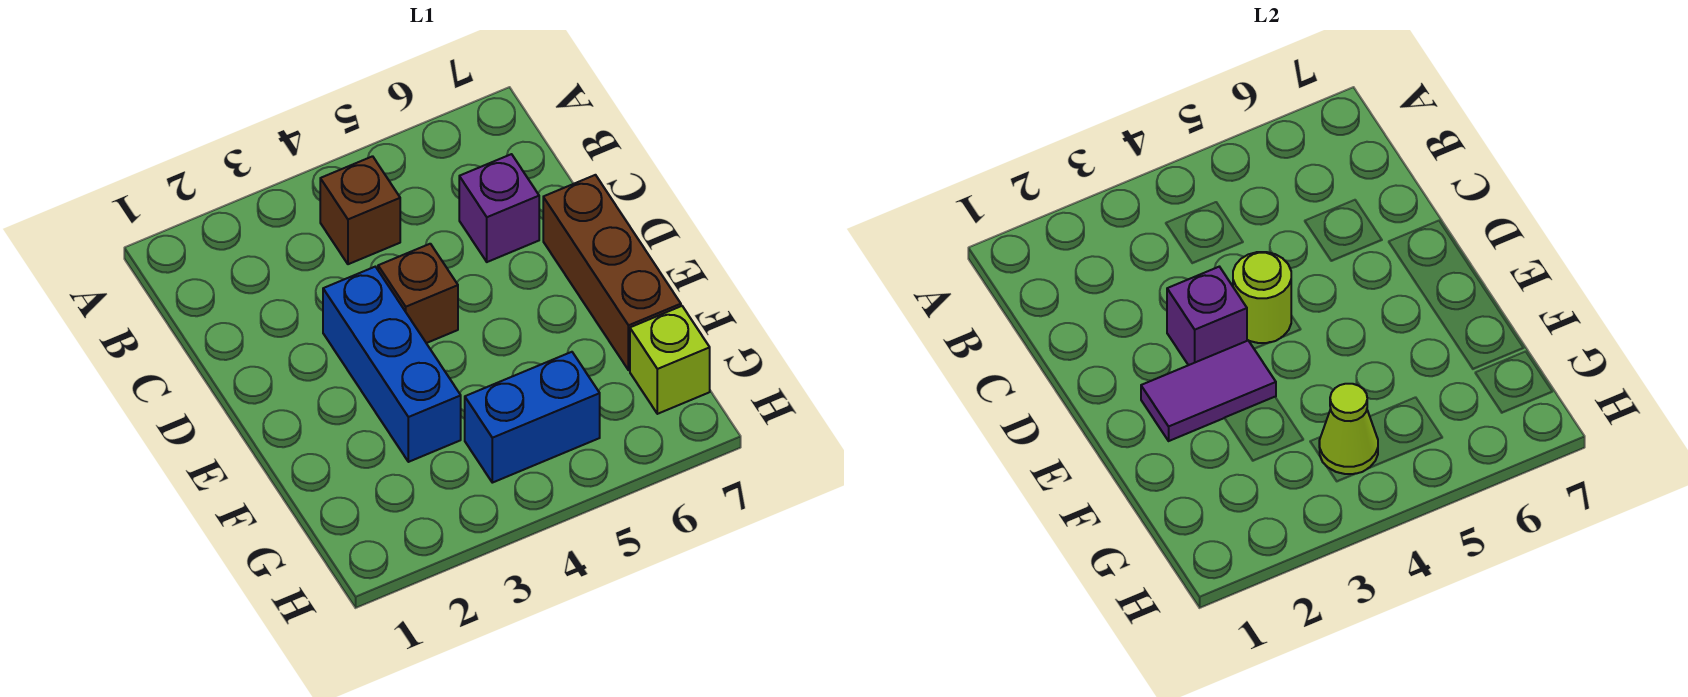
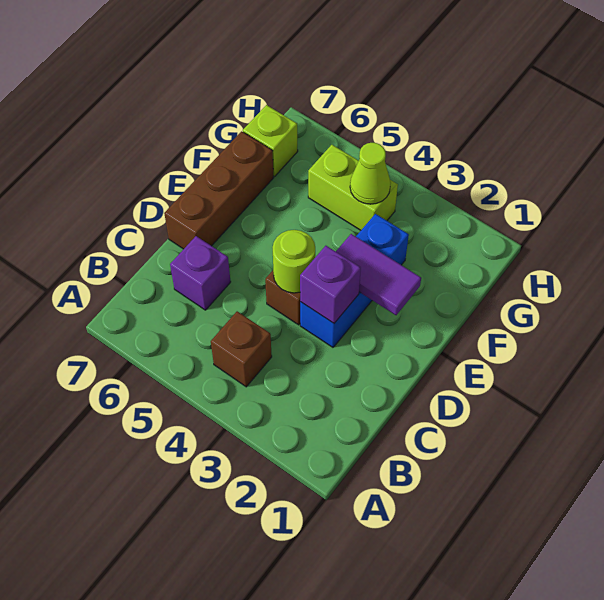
blue 1x2 brick [465,352,600,483] -> lime 1x2 brick [308,145,398,230]

